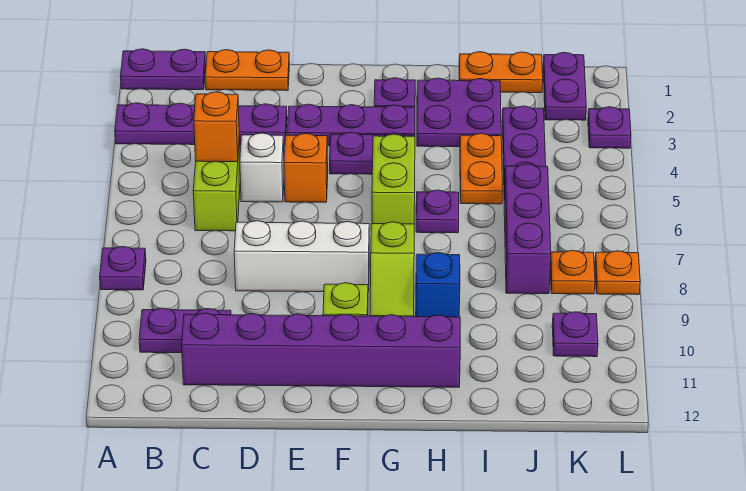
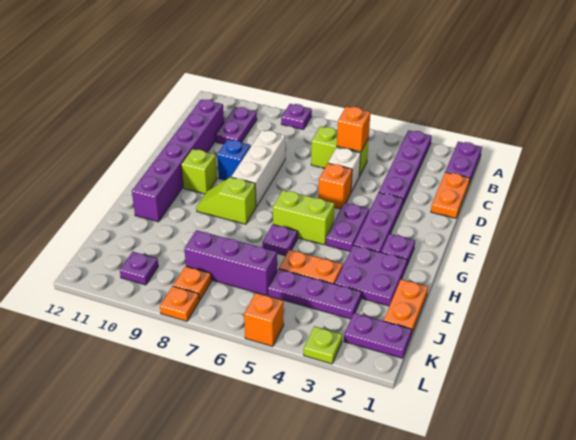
blue 1x1 brick [416,253,460,317] -> blue 1x1 brick moved to [217,139,251,180]
purple 1x1 plate [588,107,631,148] -> lime 1x1 plate [304,326,342,364]
none -> orange 1x1 brick [244,293,284,346]

